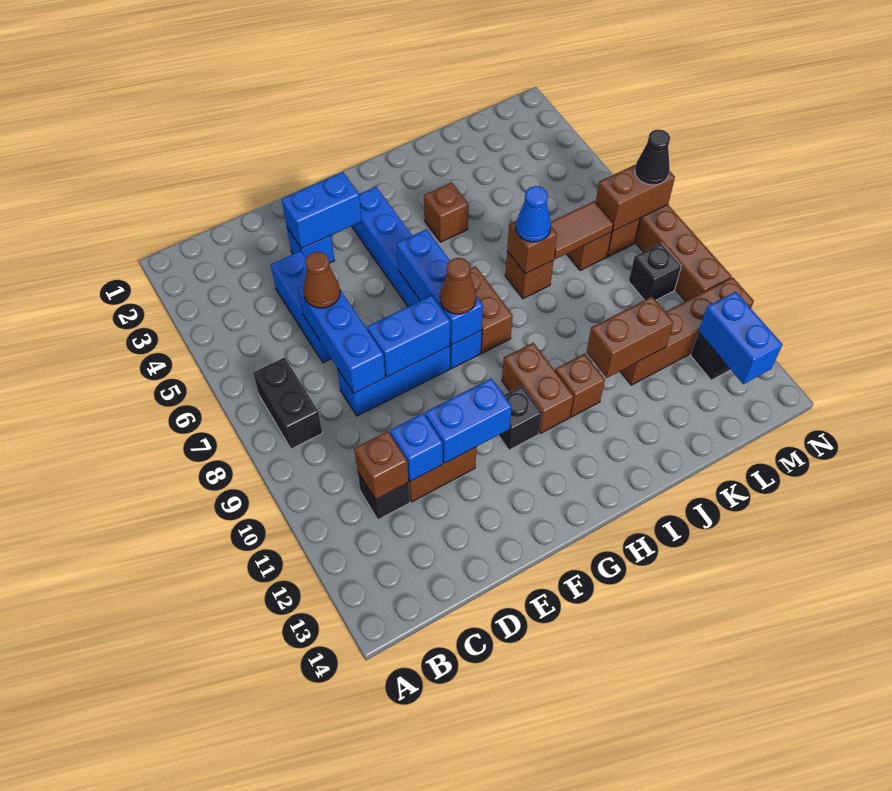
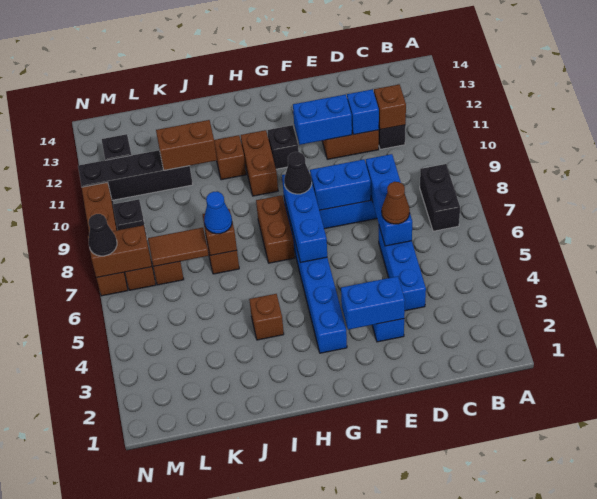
brown 1x1 cone [440,258,476,314] -> black 1x1 cone [284,152,312,194]
brown 1x4 brick [620,277,754,385] -> black 1x4 brick [78,150,193,200]
blue 1x2 brick [699,292,782,384] -> none

